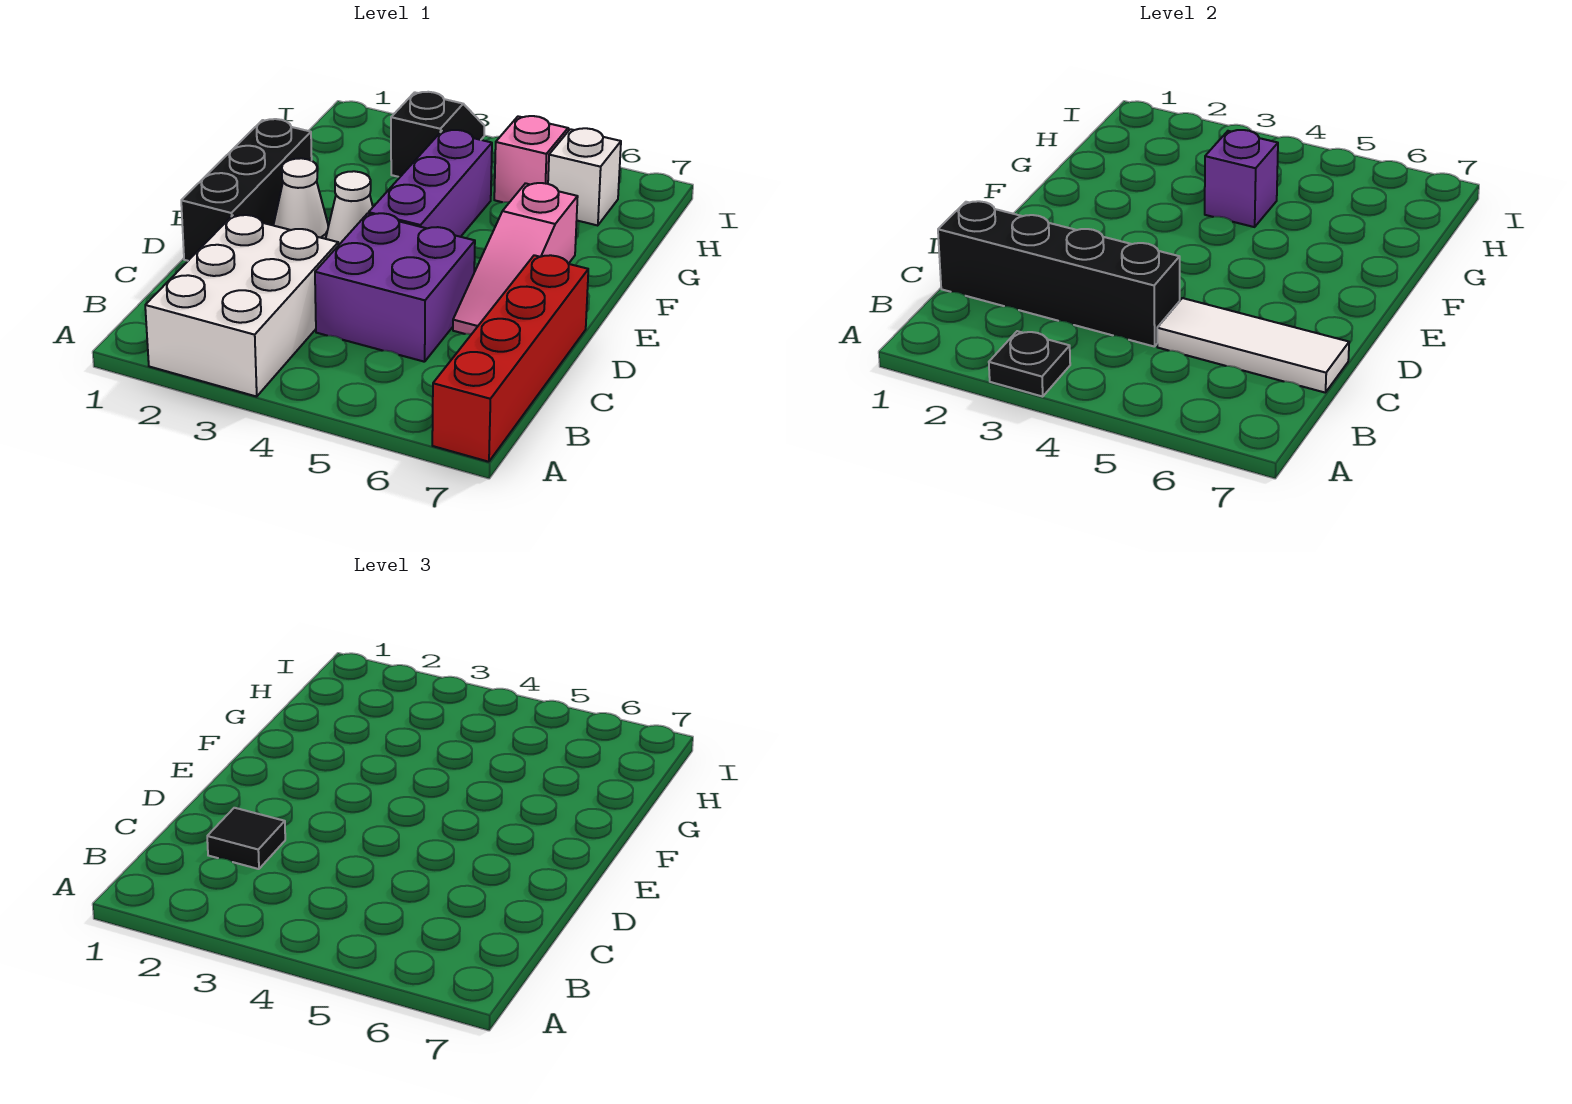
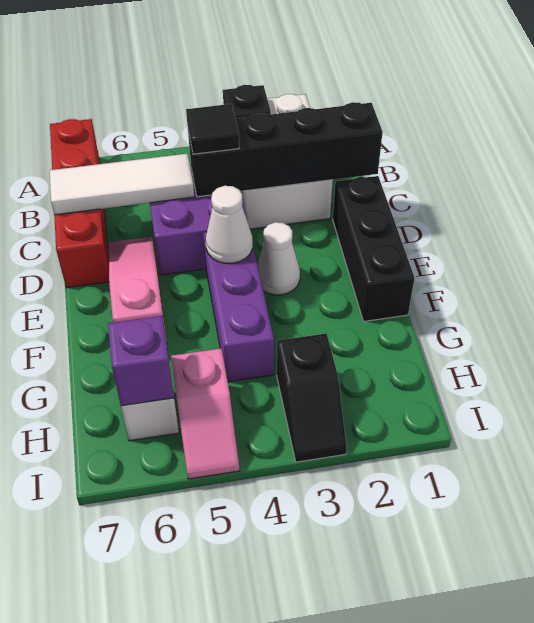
black 1x1 tile [207,808,285,869] -> black 1x1 tile moved to [186,104,239,154]
white 1x1 cone [273,158,328,239] -> white 1x1 cone moved to [206,186,253,263]
purple 1x1 brick [1205,130,1278,227] -> purple 1x1 brick moved to [108,316,174,406]

